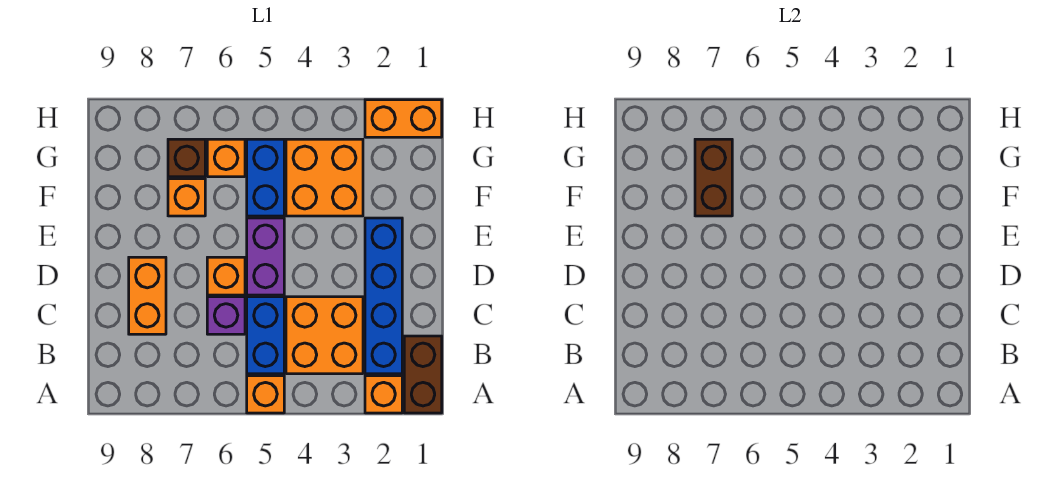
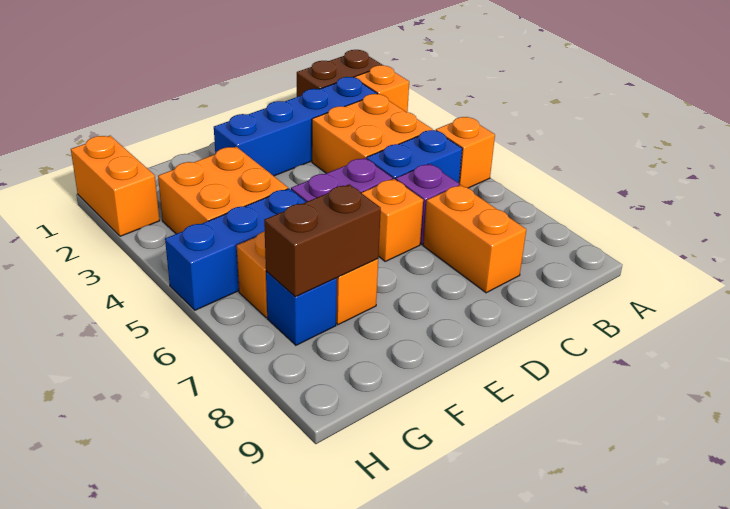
orange 1x2 brick [129,257,166,334] -> orange 1x2 brick turned to [423,185,526,293]
blue 1x2 brick [247,139,284,216] -> blue 1x3 brick [165,189,306,310]
brown 1x1 brick [168,139,205,177] -> blue 1x1 brick [266,271,337,345]

